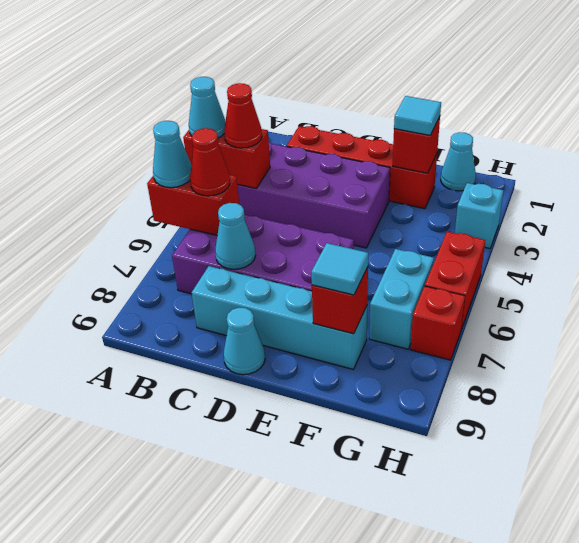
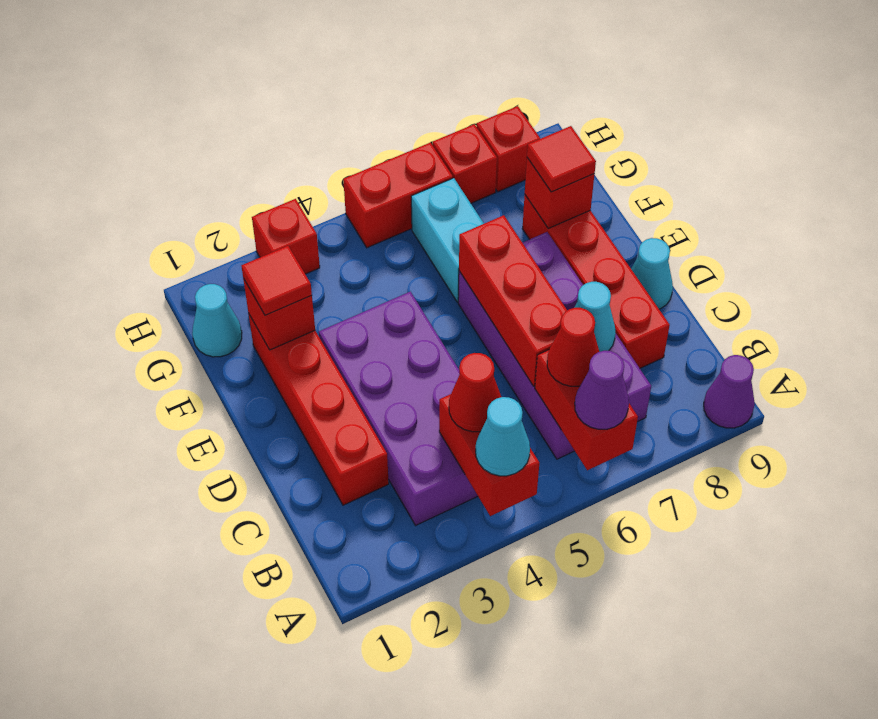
cyan 1x1 cone [153,121,191,188] -> purple 1x1 cone [575,351,629,429]
none -> purple 1x1 cone [704,355,755,428]
none -> red 1x3 brick [459,215,567,386]
cyan 1x4 brick [191,266,367,369] -> red 1x4 brick [522,195,670,368]
cyan 1x1 tile [394,96,441,135] -> red 1x1 tile [241,246,312,315]
cyan 1x1 tile [311,243,368,295] -> red 1x1 tile [527,126,596,192]
cyan 1x2 brick [369,249,434,349] -> cyan 1x2 brick turned to [411,178,484,302]
cyan 1x1 brick [455,183,504,248] -> red 1x1 brick [252,199,320,274]
none -> red 1x1 brick [477,106,540,192]

